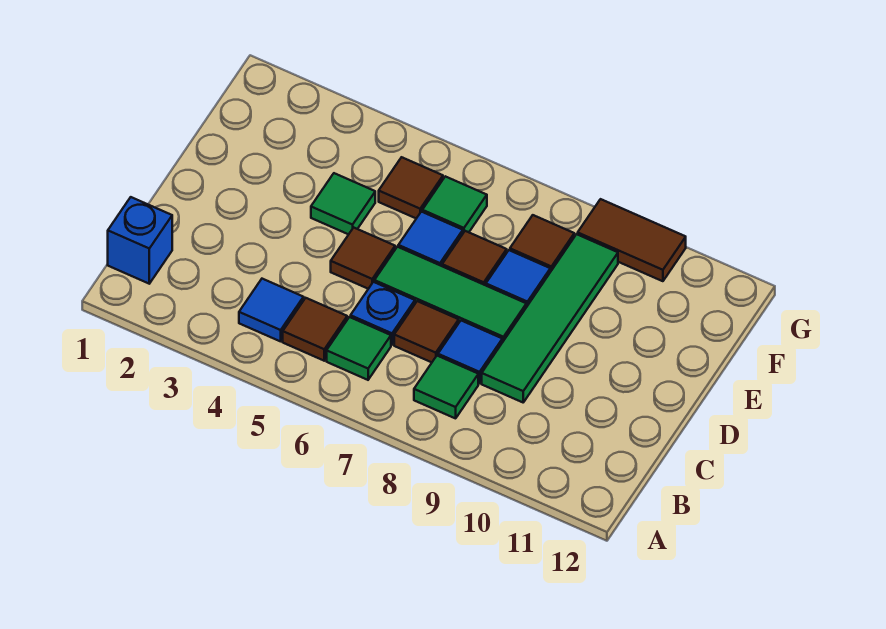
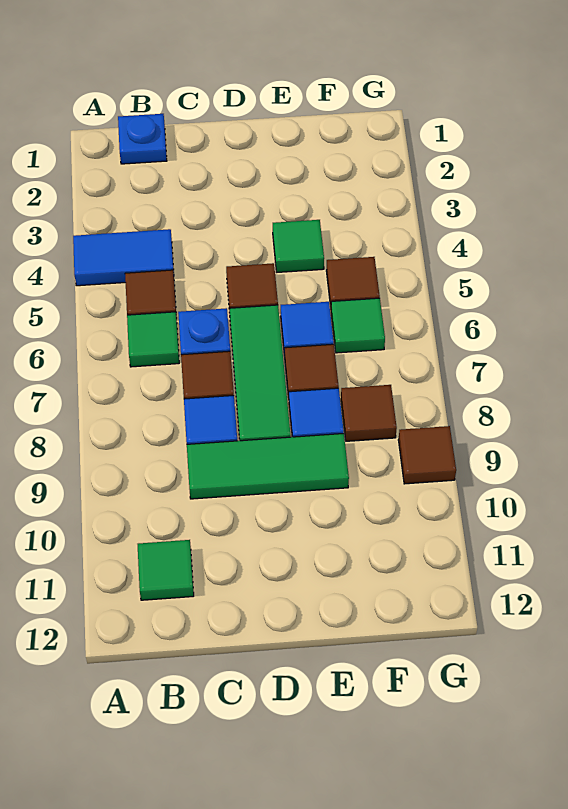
blue 1x1 brick [108,197,172,284] -> blue 1x1 plate [118,114,167,164]
blue 1x1 tile [239,279,304,341] -> blue 1x2 tile [73,229,174,286]
green 1x1 tile [414,356,478,418] -> green 1x1 tile moved to [138,540,194,600]
green 1x4 tile [482,234,618,402] -> green 1x3 tile [187,434,349,499]
brown 1x2 tile [578,199,686,281] -> brown 1x1 tile [398,426,456,484]

